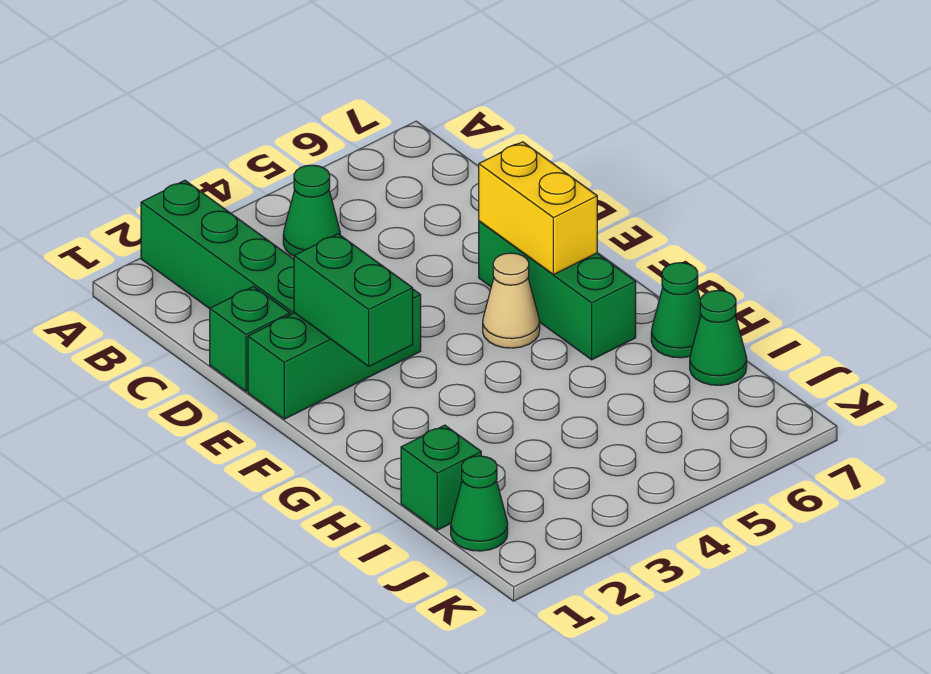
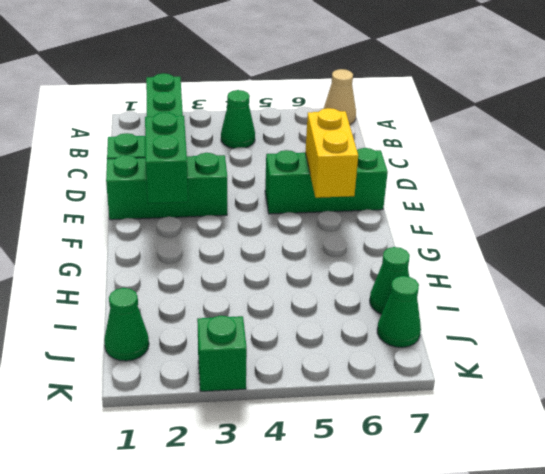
green 1x3 brick [479,221,636,360] -> green 1x3 brick turned to [265,148,388,214]
tan 1x1 cone [483,253,540,348] -> tan 1x1 cone moved to [323,69,356,124]
green 1x1 cone [651,263,701,358] -> green 1x1 cone moved to [377,276,421,347]
green 1x1 brick [401,425,481,530] -> green 1x1 brick moved to [197,316,247,391]

